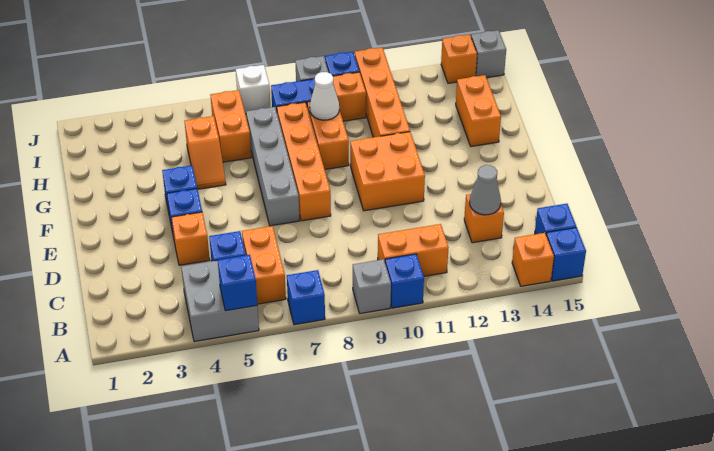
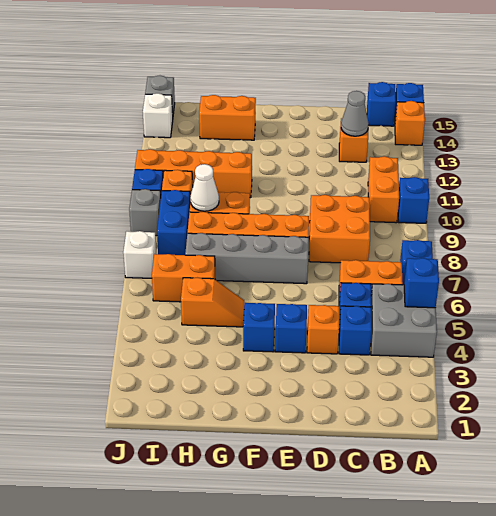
grey 1x1 brick [353,259,391,314] -> none
none -> blue 1x1 brick [339,306,372,355]
orange 2x2 brick [350,132,425,211] -> orange 2x2 brick moved to [309,195,370,263]
orange 1x1 brick [441,34,477,83] -> white 1x1 brick [143,93,173,138]

